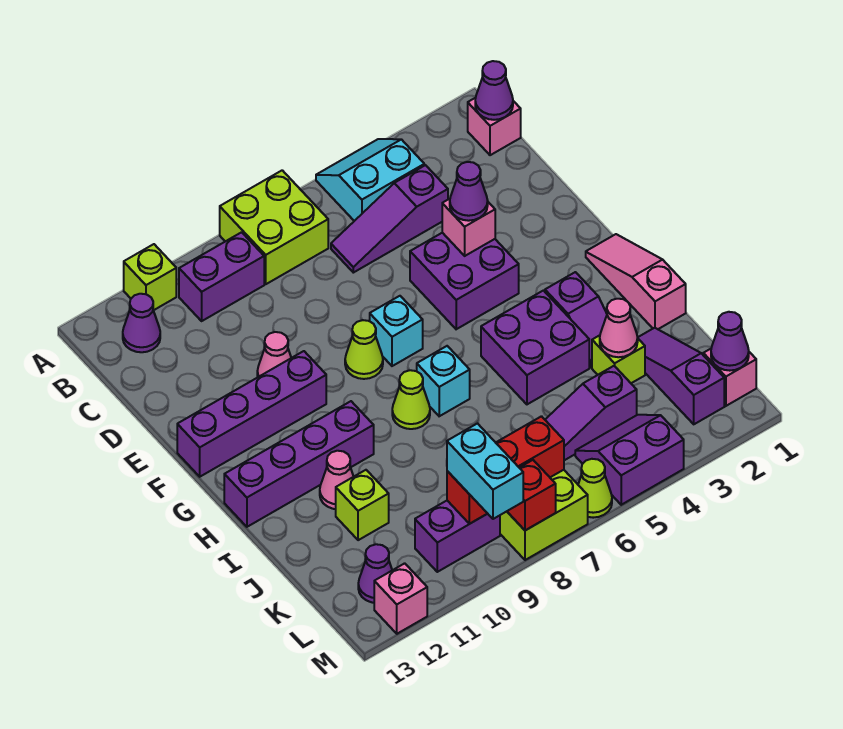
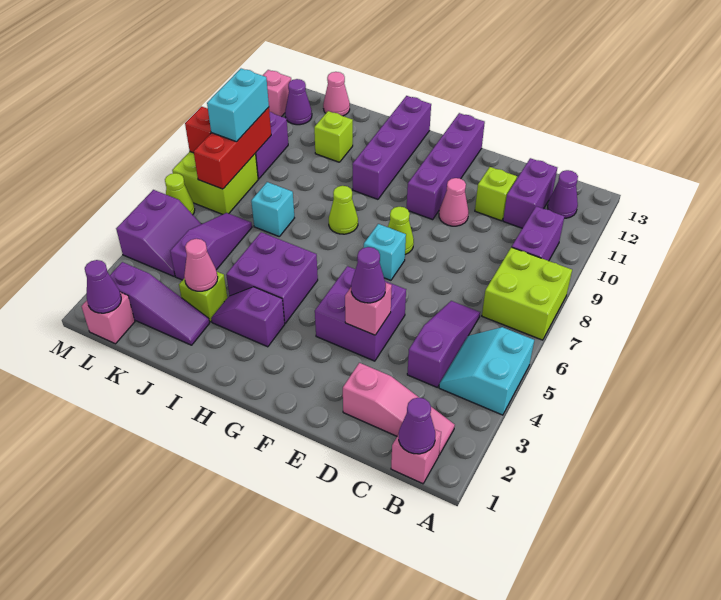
cyan 2x2 slope [316,139,424,221] -> cyan 2x2 slope turned to [439,327,534,415]
lime 1x1 brick [124,244,176,310] -> lime 1x1 brick moved to [475,167,517,221]
none -> purple 1x2 brick [503,158,557,228]
pink 1x3 slope [586,234,686,329] -> pink 1x3 slope moved to [343,363,455,455]
cyan 1x1 brick [417,346,470,416] -> cyan 1x1 brick moved to [251,182,294,236]
pink 1x1 cone [320,451,354,509] -> pink 1x1 cone moved to [323,72,350,116]
cyan 1x2 brick [447,424,523,519] -> cyan 1x2 brick turned to [207,69,269,142]

